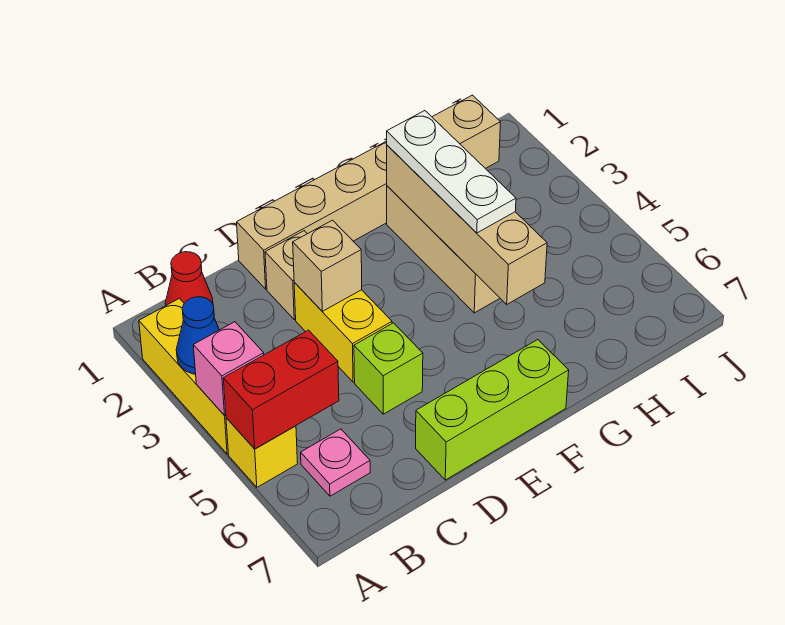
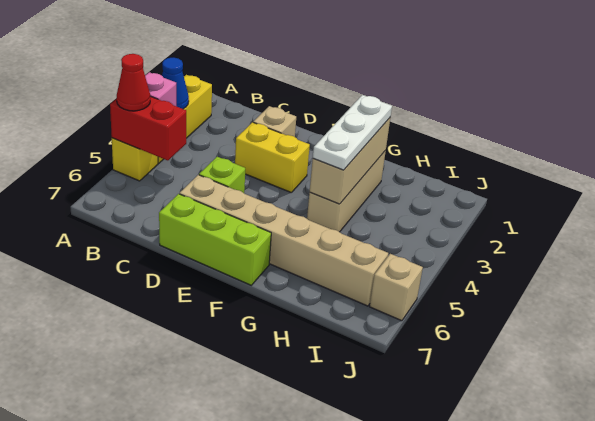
red 1x1 cone [165,252,213,305] -> red 1x1 cone moved to [117,54,150,111]
pink 1x1 plate [301,429,370,496] -> none
tan 1x6 brick [237,95,500,289] -> tan 1x6 brick moved to [180,175,388,306]
yellow 1x2 brick [294,283,392,382] -> yellow 1x2 brick turned to [235,122,310,193]
tan 1x1 brick [293,220,362,311] -> tan 1x1 brick moved to [370,254,423,321]
tan 1x4 brick [387,145,547,304] -> tan 1x3 brick [310,118,390,204]

